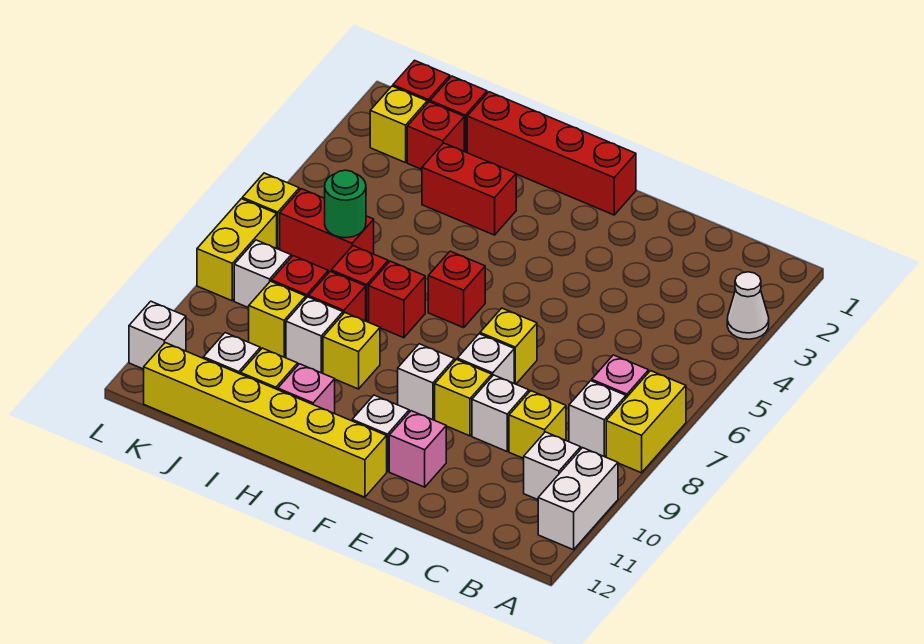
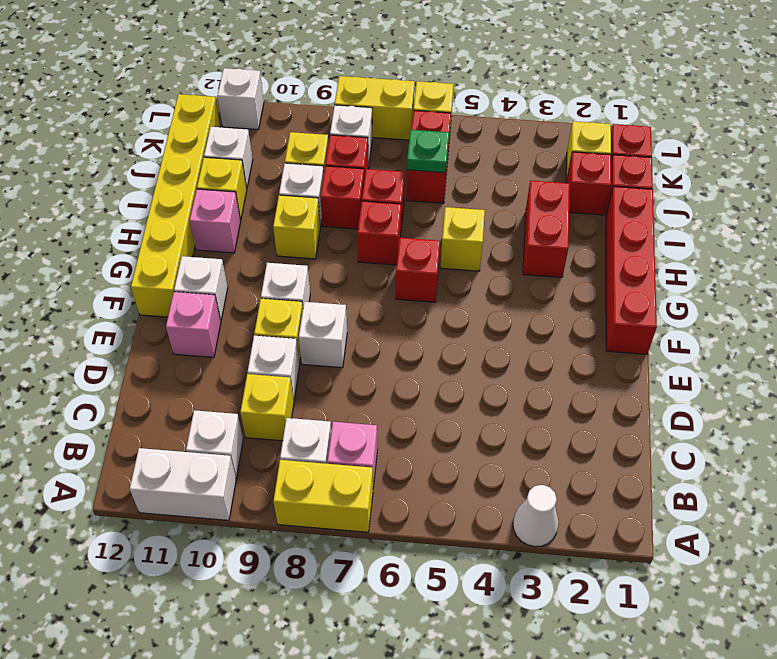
yellow 1x1 brick [480,308,537,384] -> yellow 1x1 brick moved to [441,207,485,271]
green 1x1 round brick [325,170,366,238] -> green 1x1 plate [407,130,449,173]

